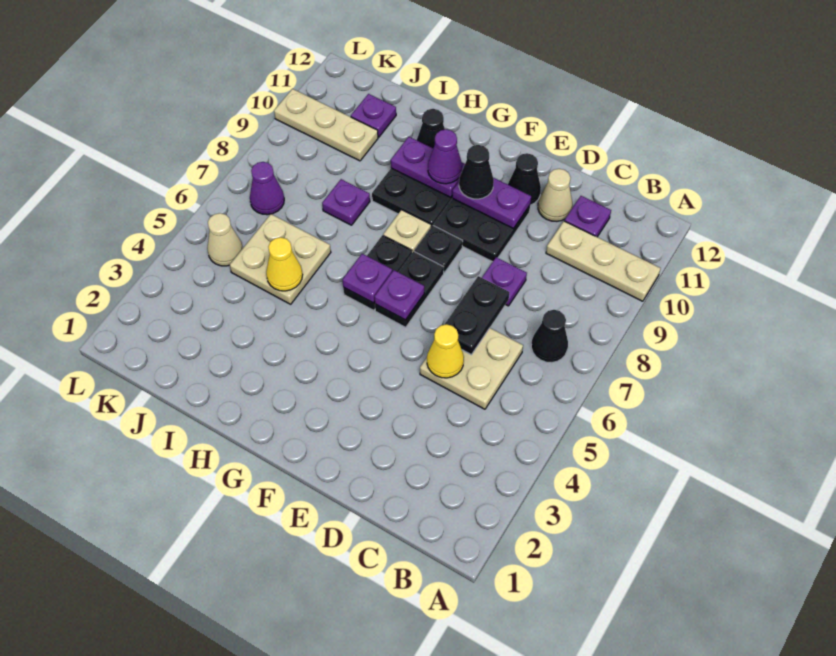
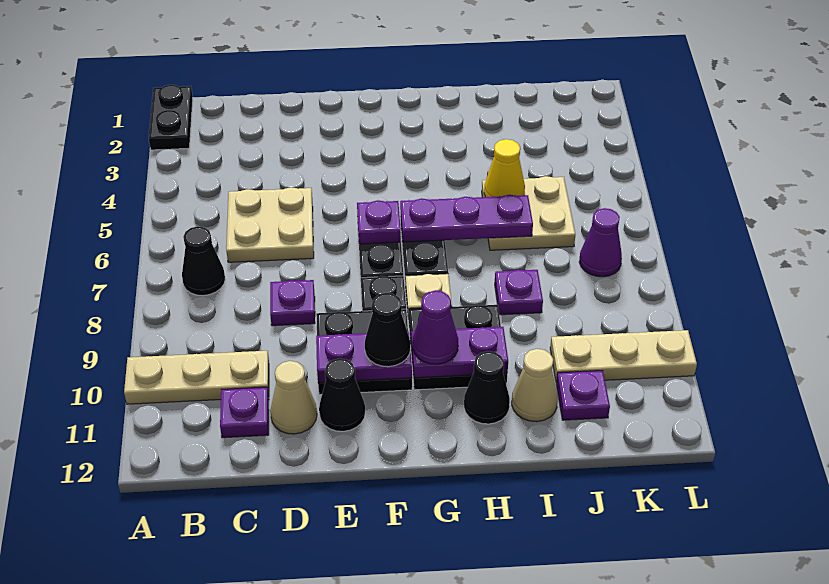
yellow 1x1 cone [427,324,464,378] -> none
black 1x2 plate [444,276,509,355] -> black 1x2 plate moved to [149,85,193,150]
purple 1x1 plate [343,254,392,303] -> purple 1x3 plate [400,195,533,242]
tan 1x1 cone [207,213,243,266] -> tan 1x1 cone moved to [512,349,558,422]

